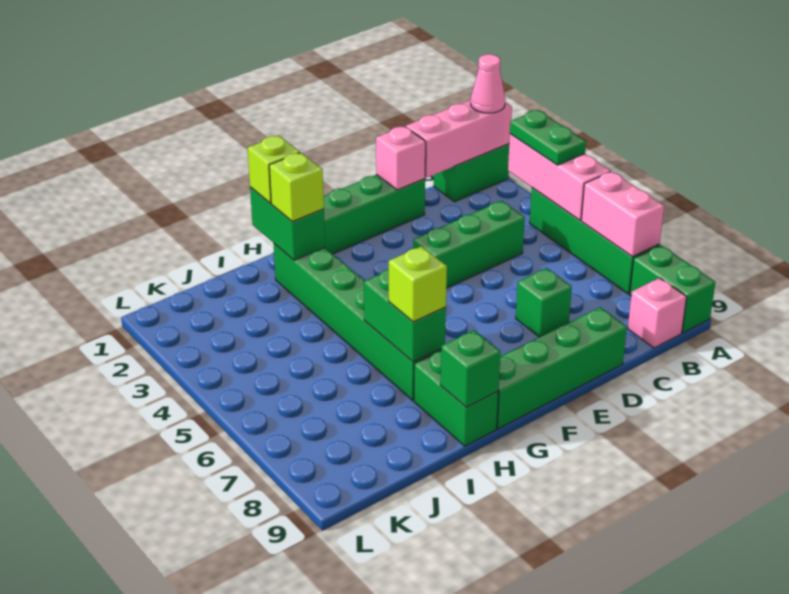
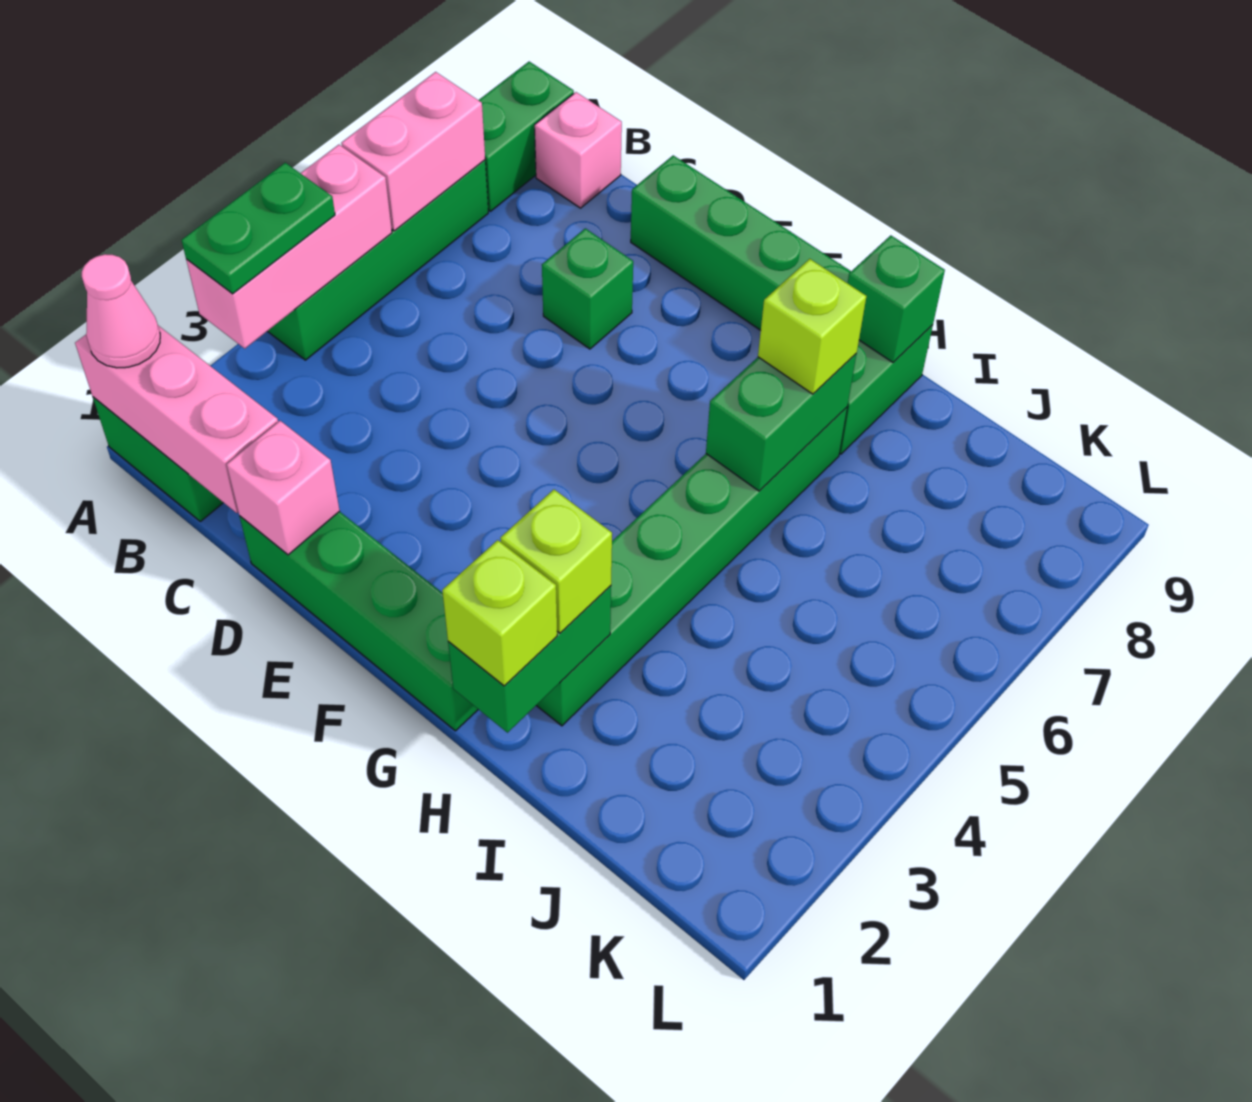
green 1x3 brick [413,201,525,288] -> none

